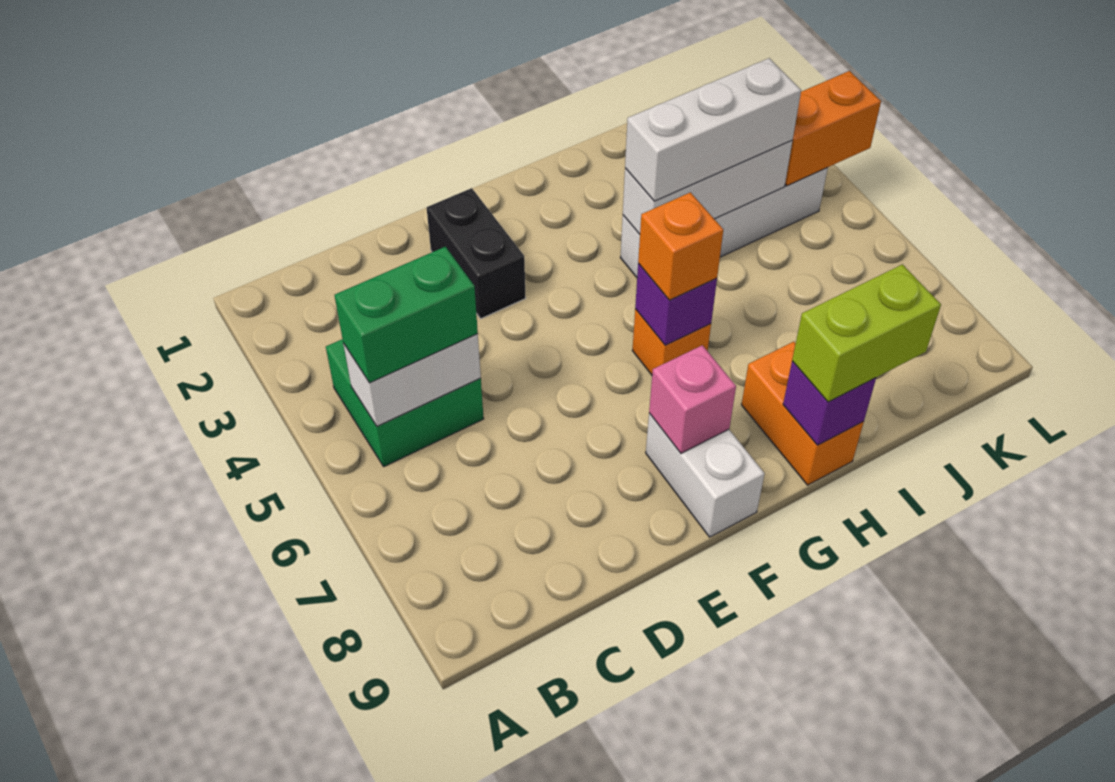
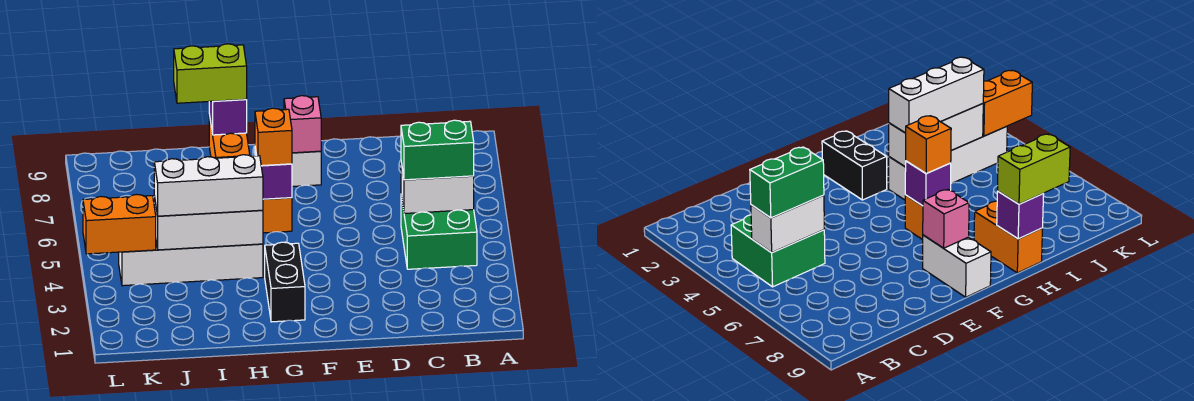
black 1x2 brick [427,188,526,319] -> black 1x2 brick moved to [265,242,305,322]

